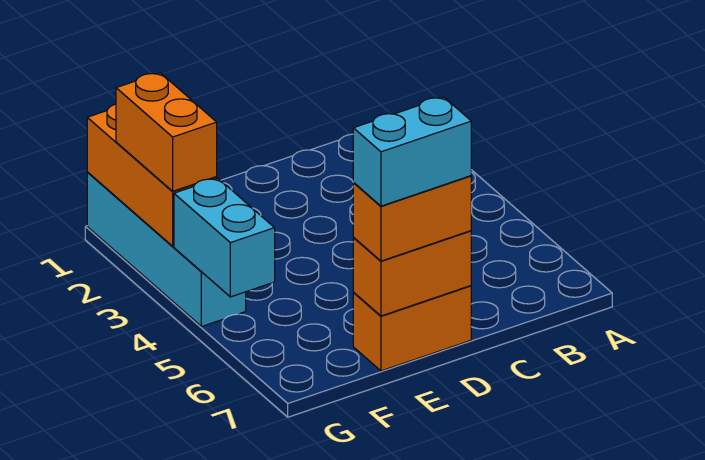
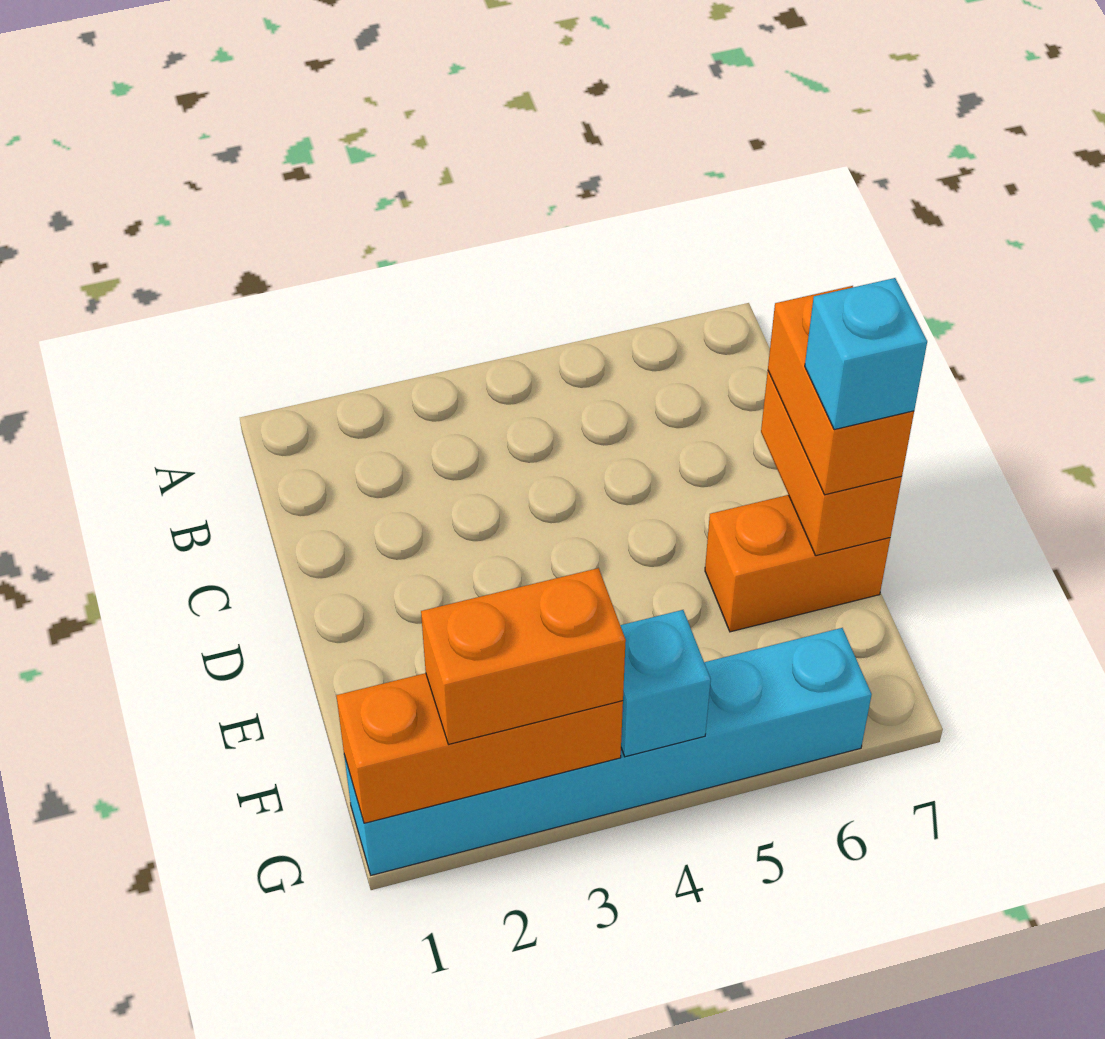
orange 1x2 brick [353,286,471,371] -> orange 1x2 brick turned to [705,495,890,632]
cyan 1x2 brick [353,97,471,206] -> cyan 1x1 brick [805,278,927,430]
cyan 1x4 brick [87,172,246,327] -> cyan 1x6 brick [344,628,872,875]
cyan 1x2 brick [174,178,275,297] -> cyan 1x1 brick [620,610,711,757]

